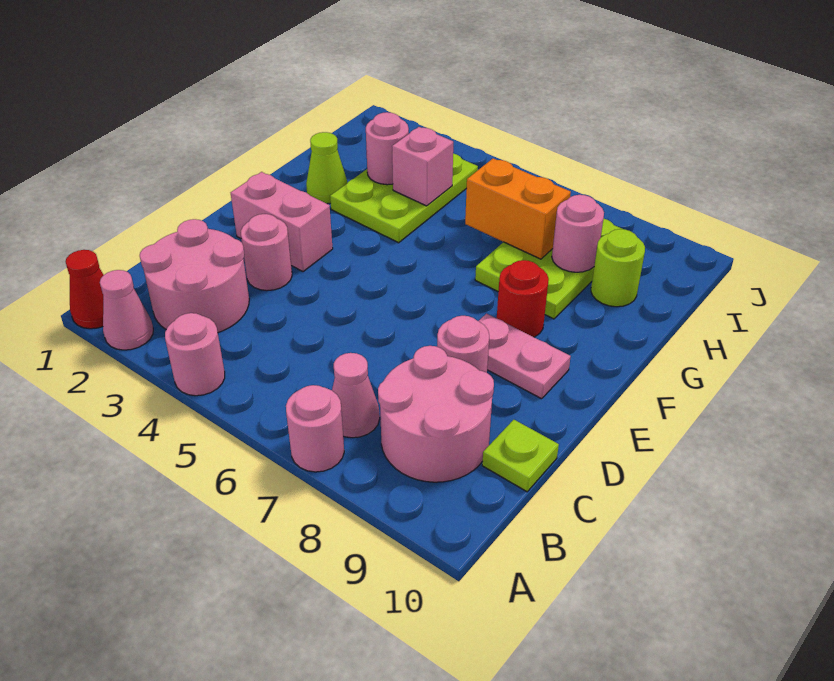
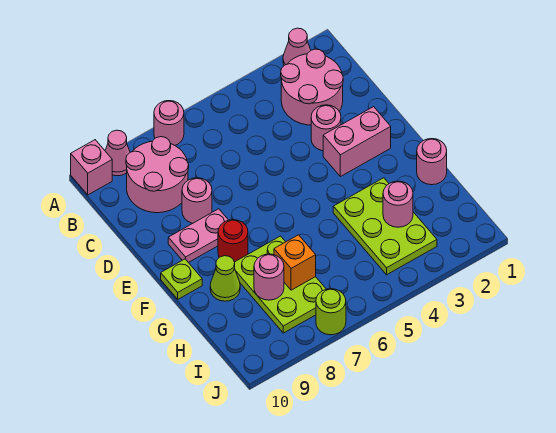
red 1x1 cone [65,250,103,329] -> none
pink 1x1 round brick [165,313,225,396] -> pink 1x1 round brick moved to [417,139,447,185]
pink 1x1 cone [332,353,380,438] -> pink 1x1 cone moved to [105,130,130,176]
lime 1x1 plate [482,420,559,492] -> lime 1x1 plate moved to [161,259,202,299]
lime 1x1 cone [306,132,347,204] -> lime 1x1 cone moved to [210,256,240,301]
pink 1x1 brick [392,127,453,206] -> pink 1x1 brick moved to [71,140,112,195]
orange 1x2 brick [465,158,571,259] -> orange 1x1 brick [274,235,316,290]
lime 1x1 round brick [591,229,645,307] -> lime 1x1 round brick moved to [316,289,346,335]

